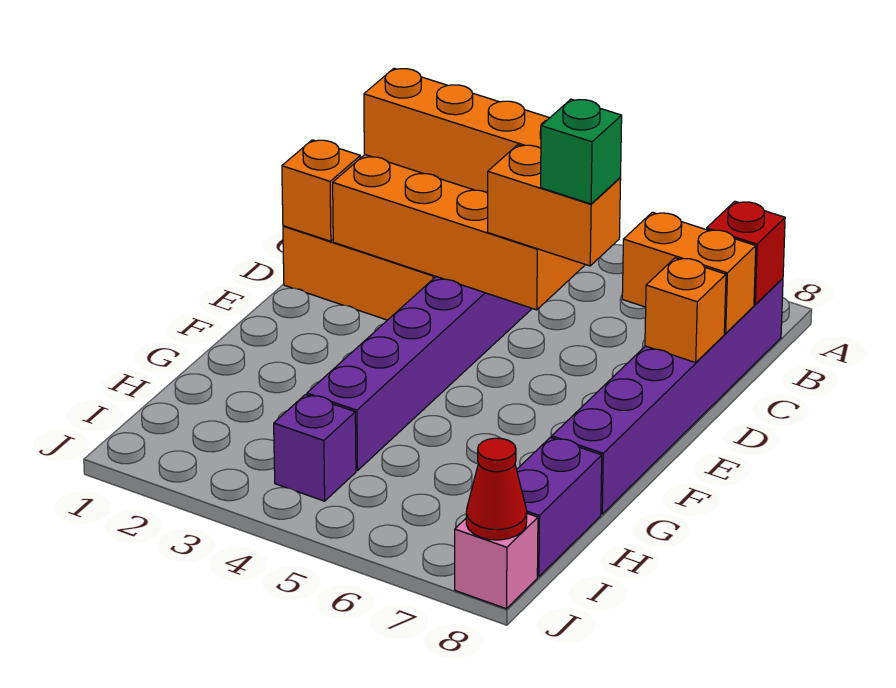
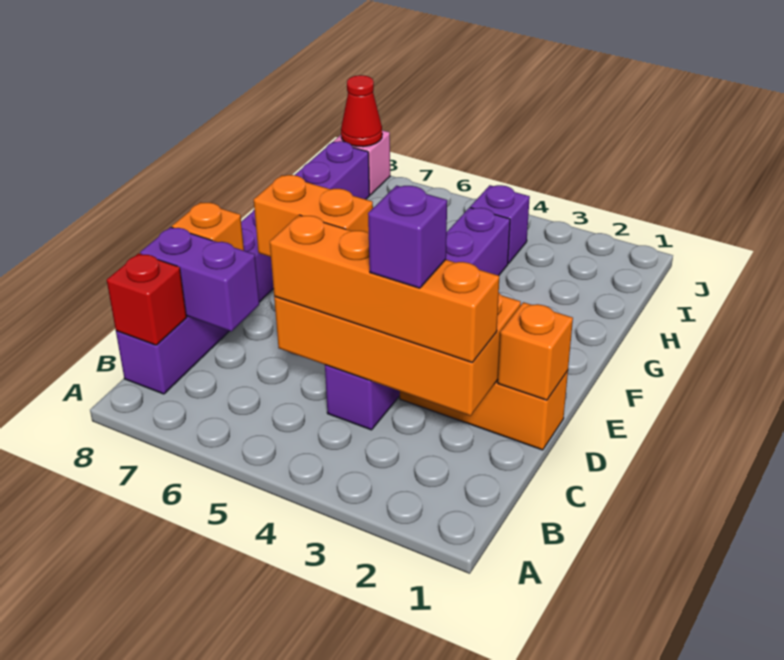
none -> purple 1x1 brick [368,186,447,288]
orange 1x2 brick [622,212,756,333] -> purple 1x2 brick [140,227,259,331]
green 1x1 brick [541,99,622,204] -> none

